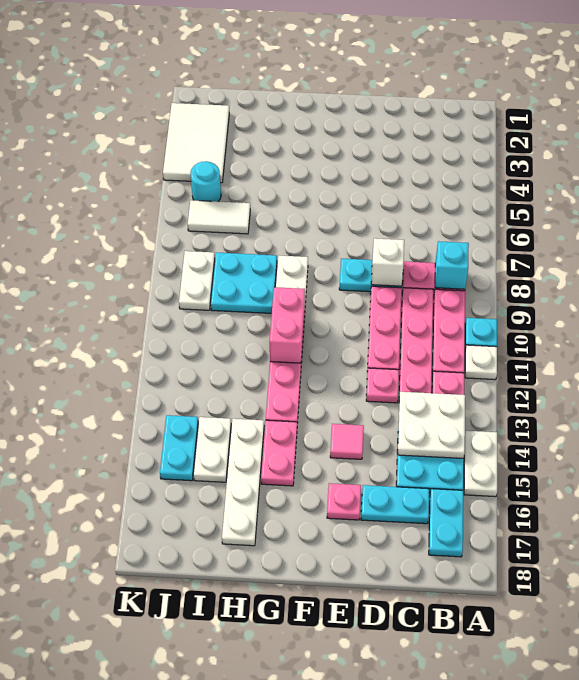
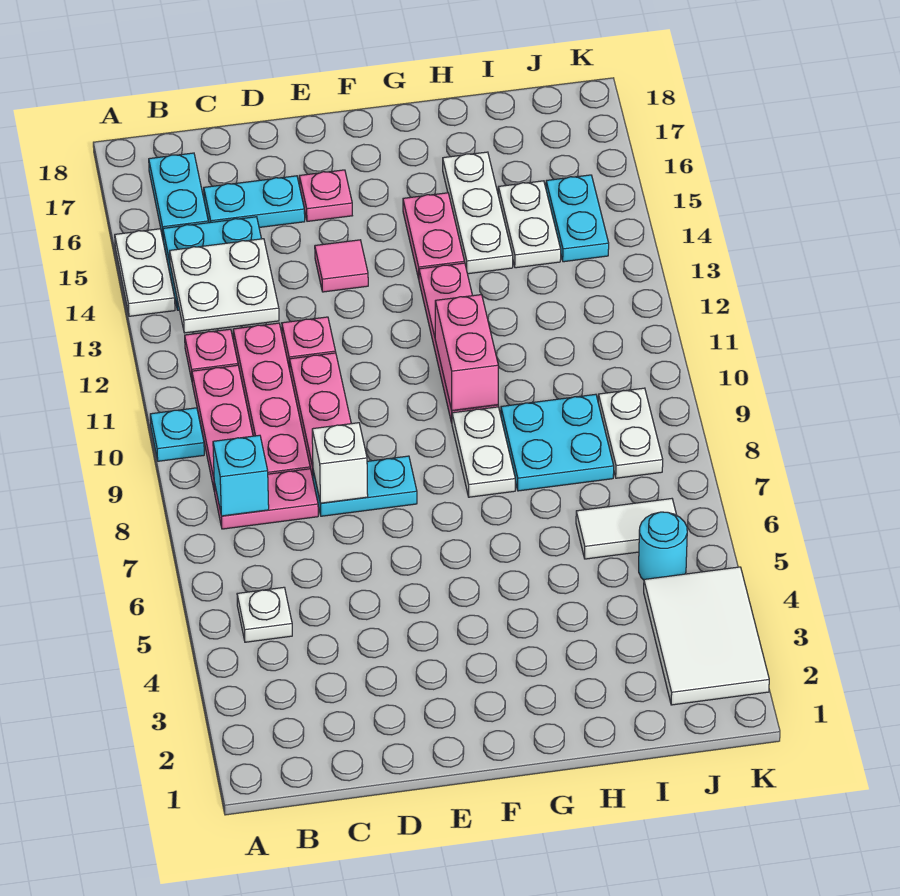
white 1x1 plate [465,345,497,380] -> white 1x1 plate moved to [237,587,292,642]
white 1x4 plate [222,419,264,546] -> white 1x3 plate [443,152,513,274]

